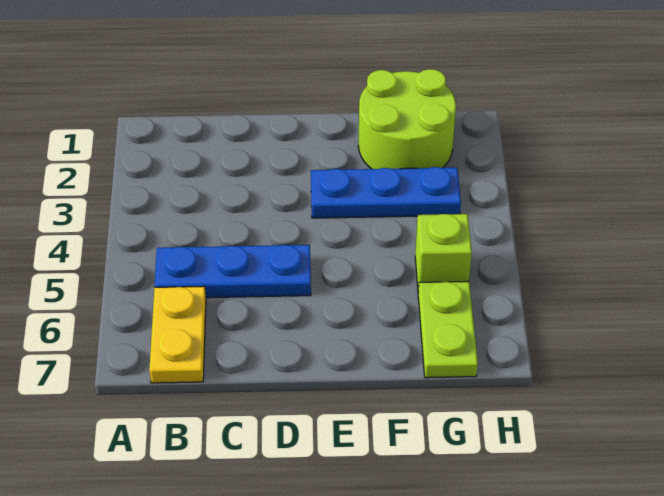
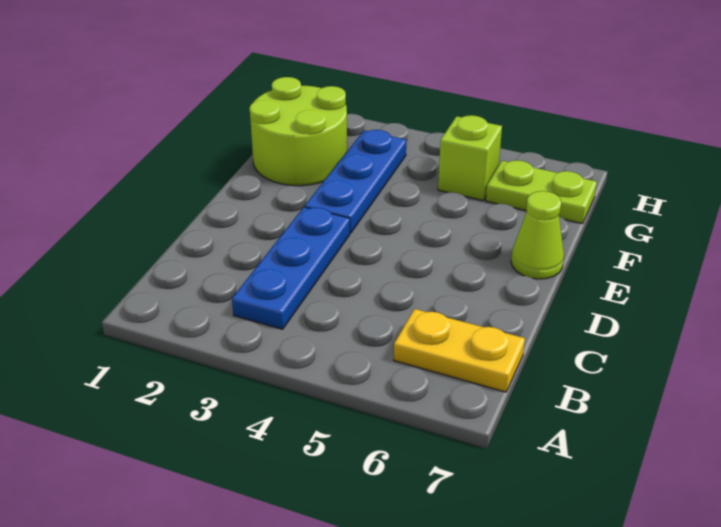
blue 1x3 plate [155,245,311,298] -> blue 1x3 plate moved to [232,207,350,329]
none -> lime 1x1 cone [511,191,564,279]

